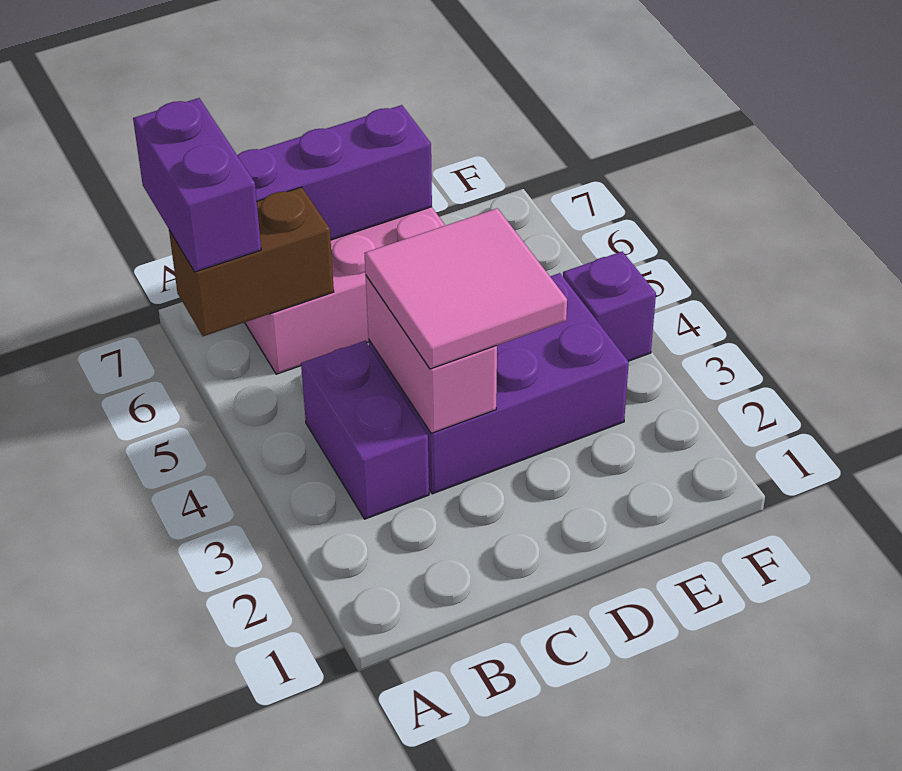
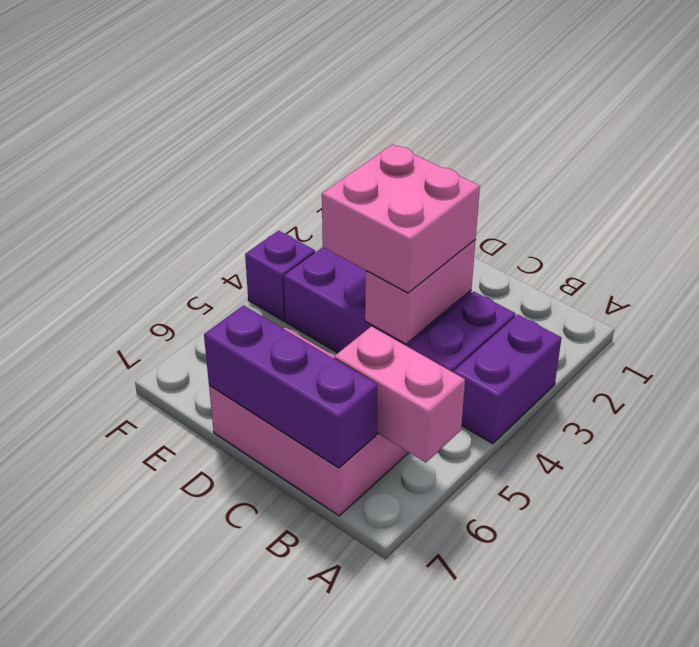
brown 1x2 brick [169,187,334,336] -> pink 1x2 brick [334,326,465,463]
purple 1x2 brick [133,98,261,272] -> purple 1x2 brick moved to [453,315,561,444]
pink 2x2 tile [364,208,567,369] -> pink 2x2 brick [322,144,480,293]

